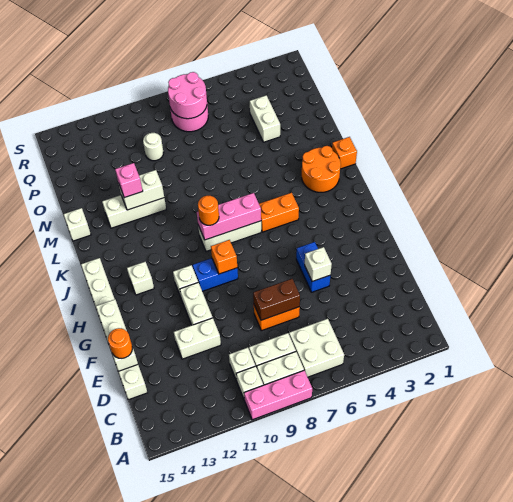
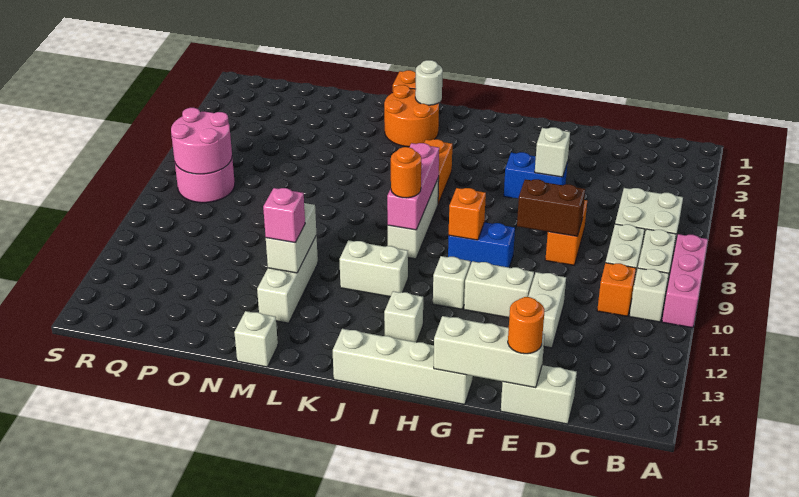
white 1x1 brick [229,348,255,381] -> orange 1x1 brick [597,263,636,316]
brown 1x2 brick [253,279,300,320] -> brown 1x2 brick turned to [517,179,585,236]
blue 1x2 brick [193,258,238,291] -> blue 1x2 brick turned to [448,222,515,268]
white 1x2 brick [250,95,280,142] -> white 1x2 brick moved to [339,240,408,297]
white 1x1 round brick [143,133,164,161] -> white 1x1 round brick moved to [415,60,443,105]

